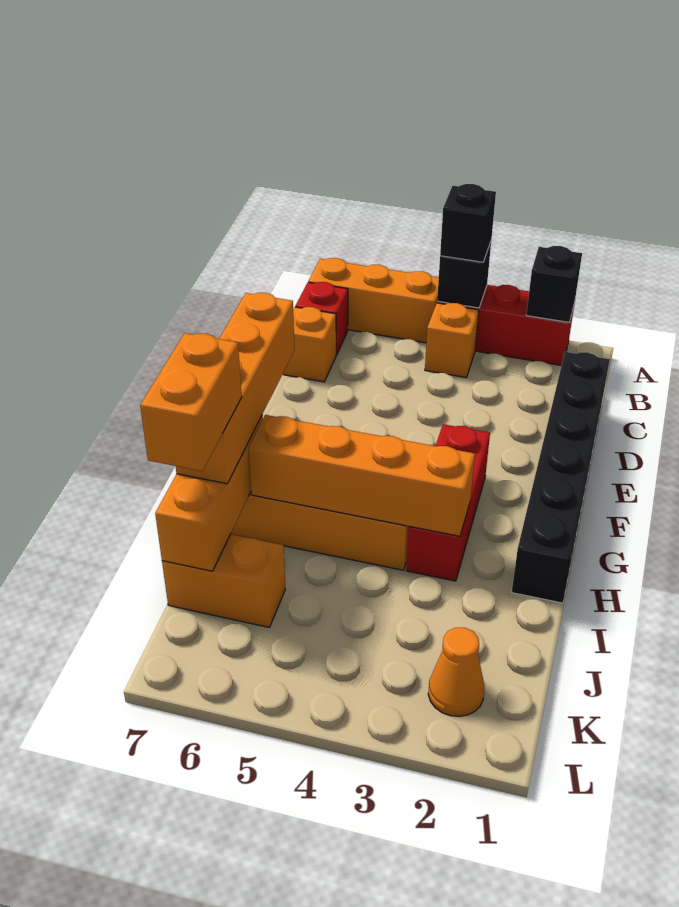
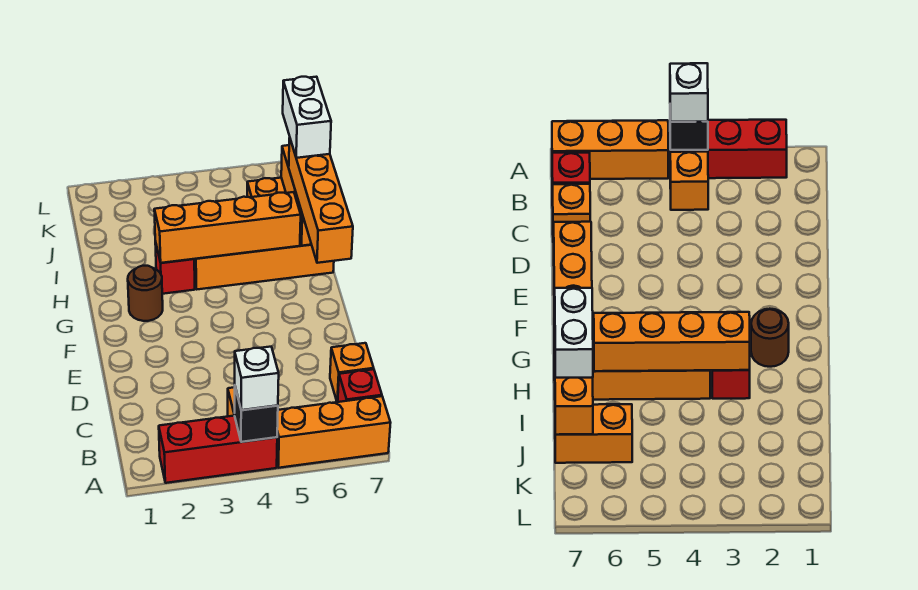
black 1x1 brick [526,246,582,322] -> none
black 1x1 brick [440,184,496,262] -> white 1x1 brick [235,347,279,410]
black 1x6 brick [512,352,610,603] -> none
red 1x3 brick [406,424,490,581] -> red 1x1 brick [155,241,195,294]
none -> brown 1x1 round brick [128,266,163,321]
orange 1x2 brick [140,333,242,471] -> white 1x2 brick [283,77,331,158]
orange 1x1 cone [428,628,485,716] -> none

